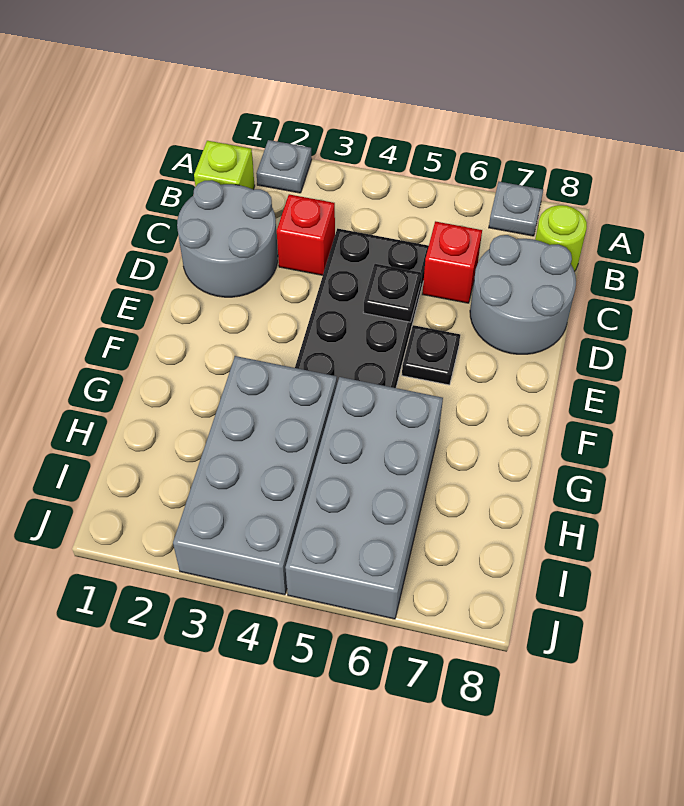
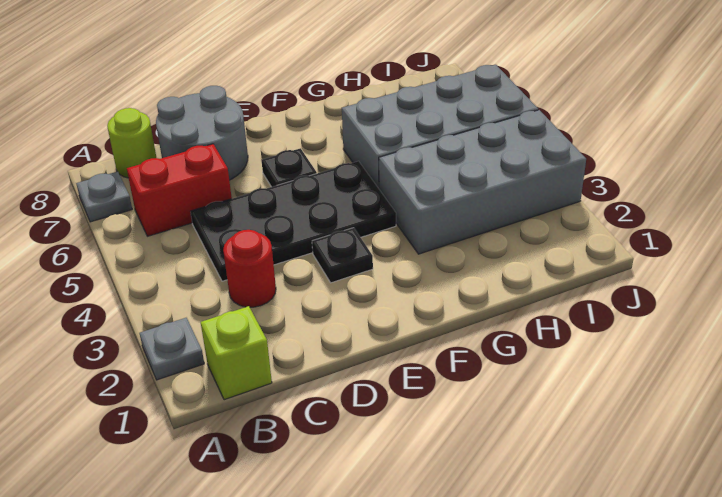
grey 2x2 round brick [177,180,278,297] -> none
red 1x1 brick [277,194,335,275] -> red 1x1 round brick [223,230,276,307]
red 1x1 brick [423,221,482,303] -> red 1x2 brick [127,144,232,236]
black 1x1 plate [363,264,421,322] -> black 1x1 plate moved to [312,228,373,283]

